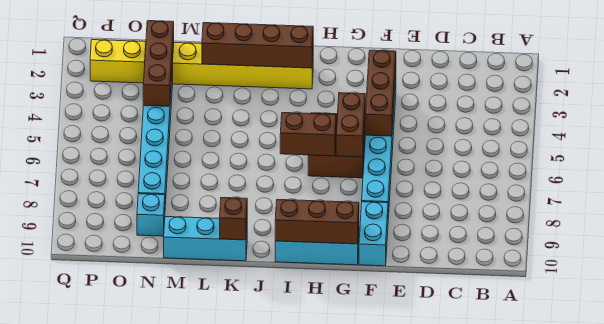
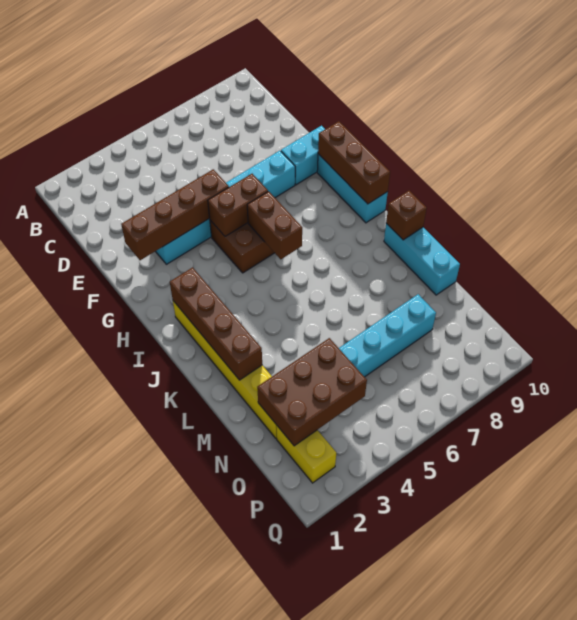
brown 1x3 brick [366,50,396,136] -> brown 1x4 brick [121,169,229,260]
brown 1x3 brick [143,21,174,106] -> brown 2x3 brick [257,338,367,446]
cyan 1x1 brick [137,194,165,236] -> none

